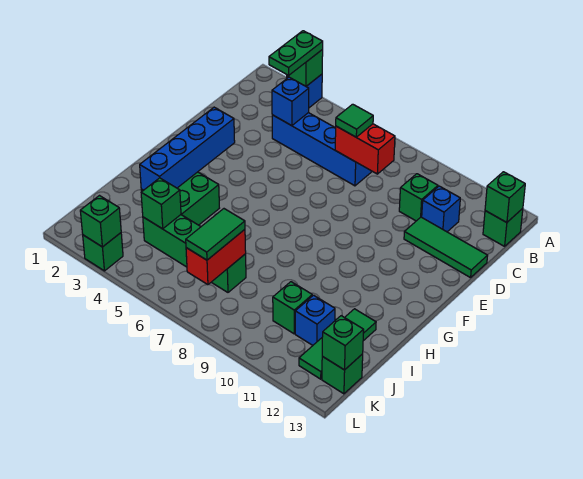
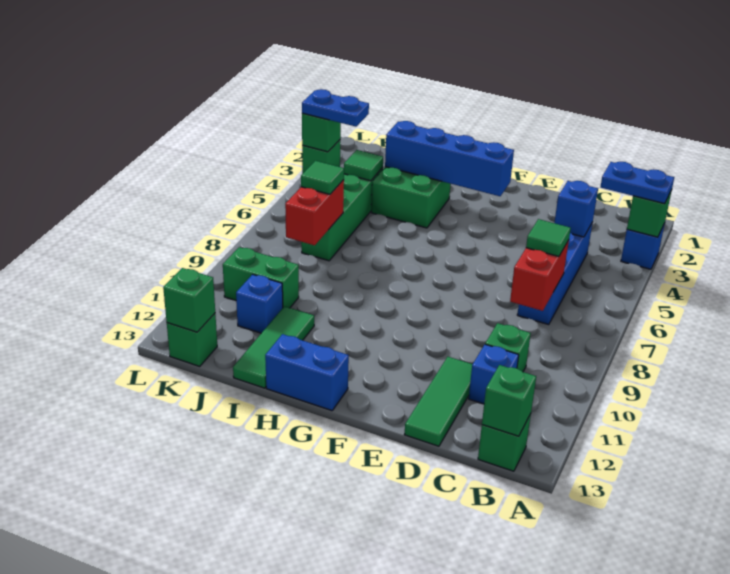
green 1x2 plate [269,31,323,75] -> blue 1x2 plate [601,162,674,204]
none -> blue 1x2 brick [265,334,349,411]
green 1x3 tile [299,309,376,379] -> green 1x3 tile turned to [233,306,314,388]
green 1x1 brick [141,178,181,229] -> green 1x1 tile [344,150,383,181]
red 1x2 brick [186,230,246,285] -> red 1x2 brick turned to [285,180,344,245]
green 1x2 tile [186,209,245,260] -> green 1x1 tile [301,161,344,194]
green 1x1 brick [273,282,312,334] -> green 1x2 brick [223,247,299,308]
none -> blue 1x2 plate [302,89,369,127]

